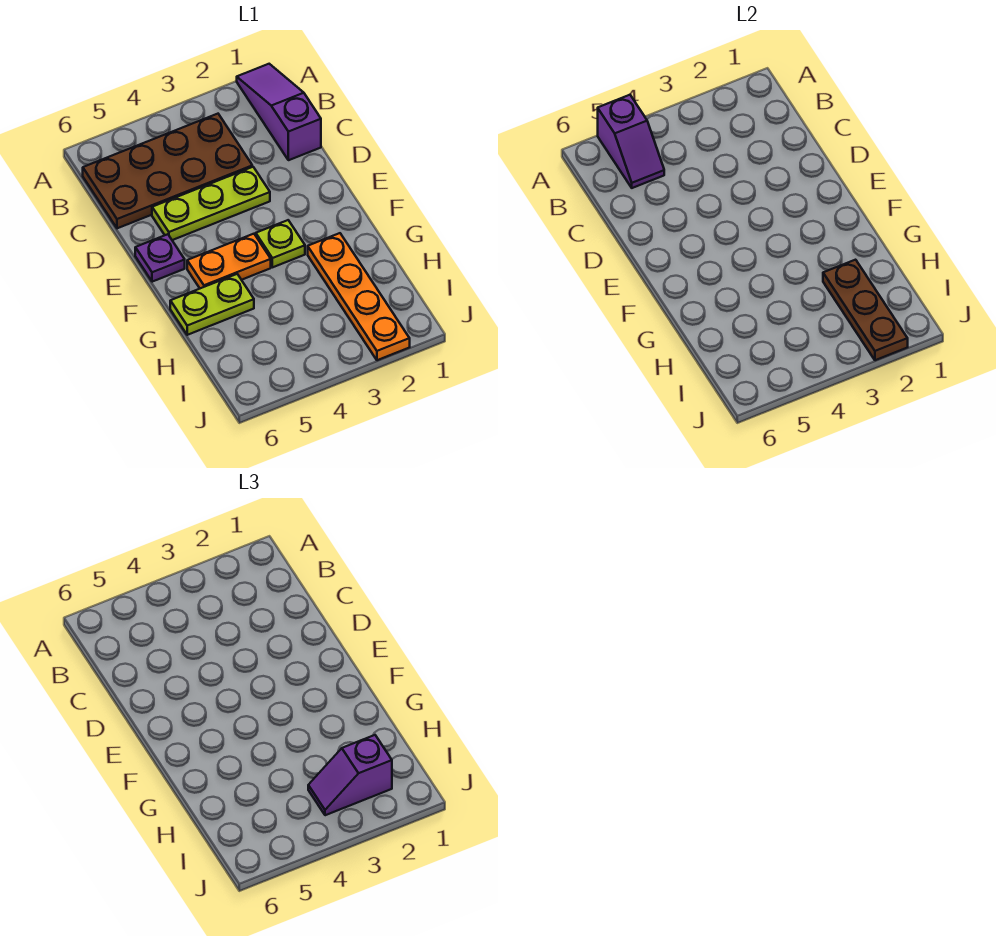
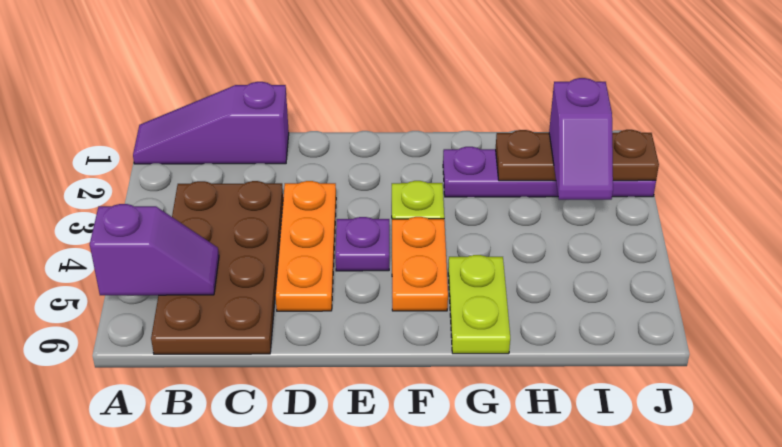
lime 1x3 plate [152,167,270,240] -> orange 1x3 plate [275,181,336,311]
purple 1x1 plate [135,234,185,282] -> purple 1x1 plate moved to [335,217,389,271]
orange 1x4 plate [308,233,410,360] -> purple 1x4 plate [443,147,656,197]

